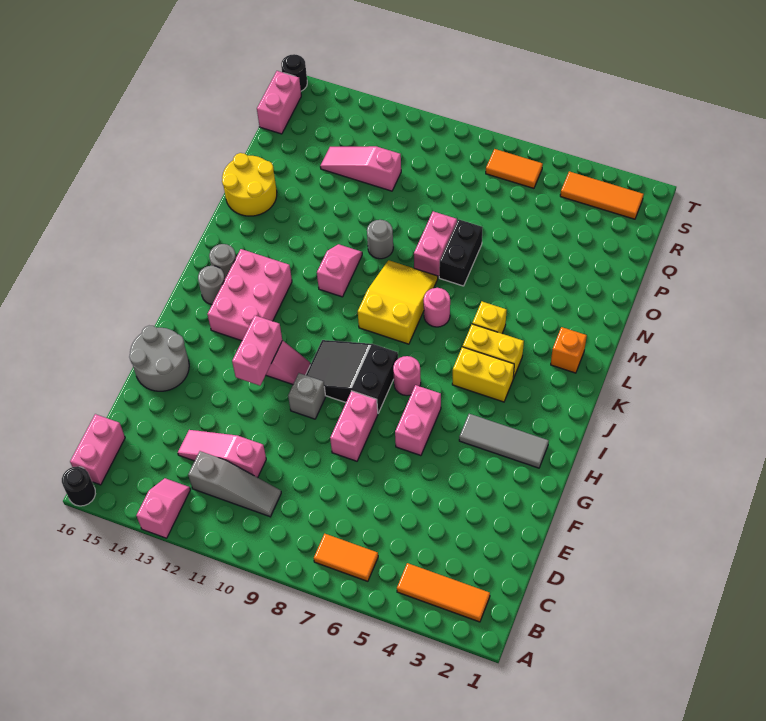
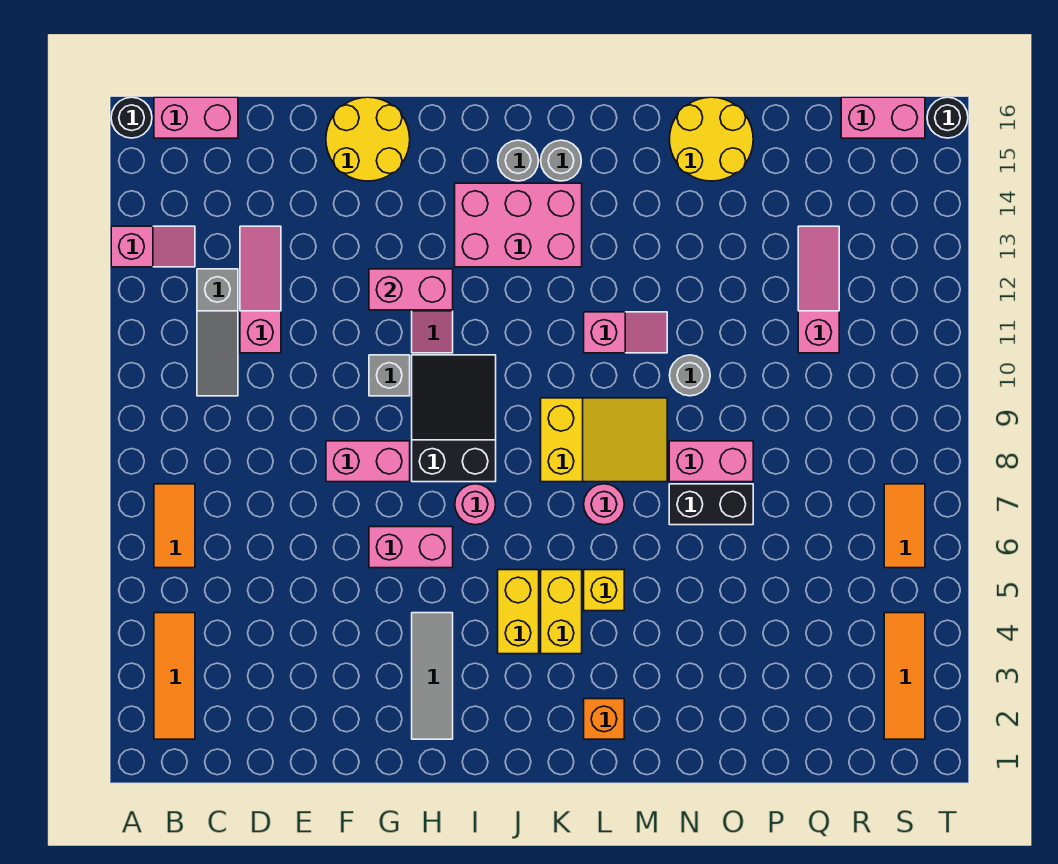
grey 2x2 round brick [129,326,189,391] -> yellow 2x2 round brick [326,97,410,181]

